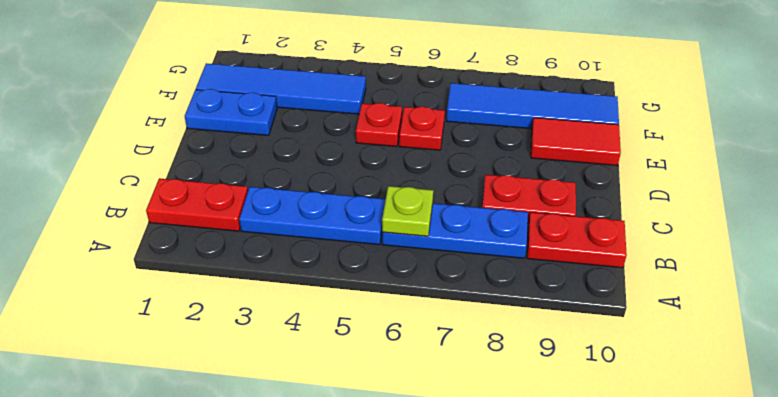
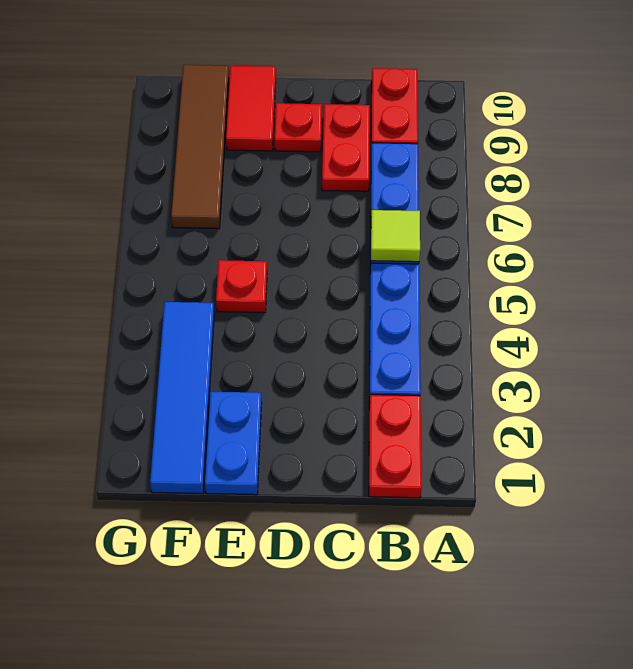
lime 1x1 plate [382,186,433,236] -> lime 1x1 tile [371,210,420,262]
red 1x1 plate [399,107,445,150] -> red 1x1 plate moved to [275,103,322,152]
blue 1x4 tile [446,83,619,129] -> brown 1x4 tile [171,65,229,229]

